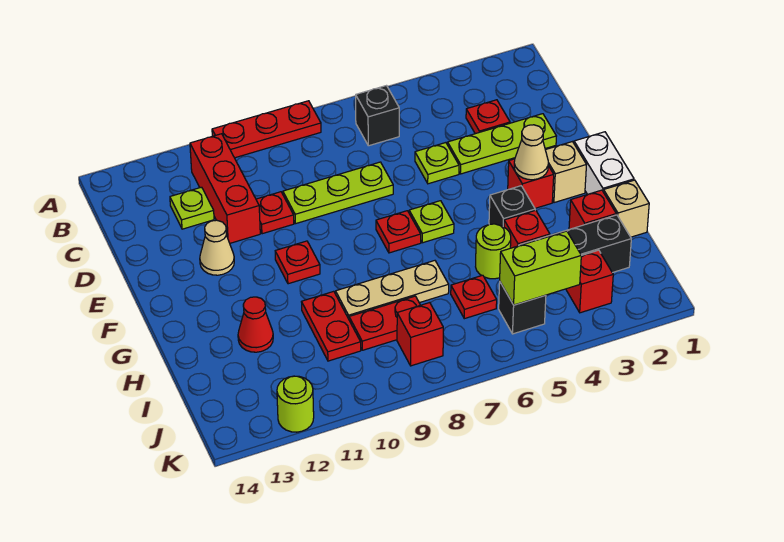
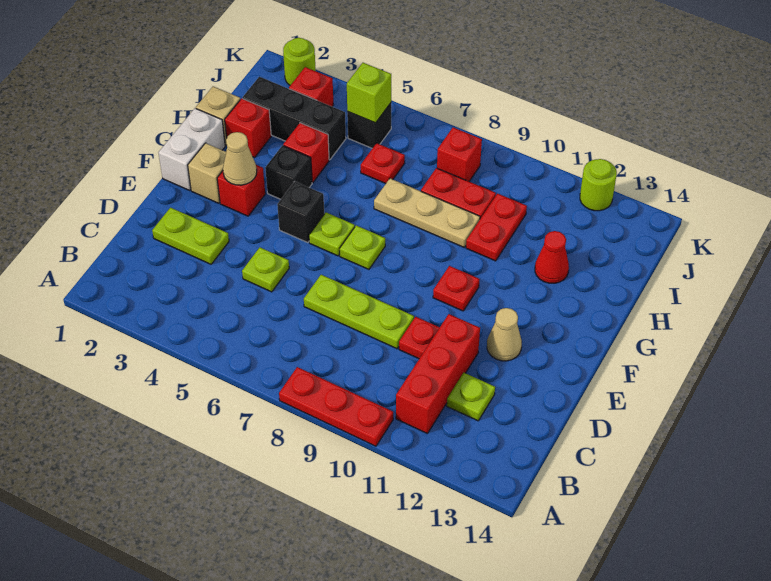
black 1x1 brick [356,86,399,146] -> black 1x1 brick moved to [277,181,324,243]
red 1x1 plate [466,100,510,134] -> none
lime 1x3 plate [448,114,556,174] -> lime 1x2 plate [152,208,229,264]
red 1x1 plate [376,211,421,253] -> lime 1x1 plate [340,226,385,269]
lime 1x1 round brick [476,224,511,279] -> lime 1x1 round brick moved to [283,38,316,85]
lime 1x2 brick [500,231,581,305] -> lime 1x1 brick [347,63,391,123]

